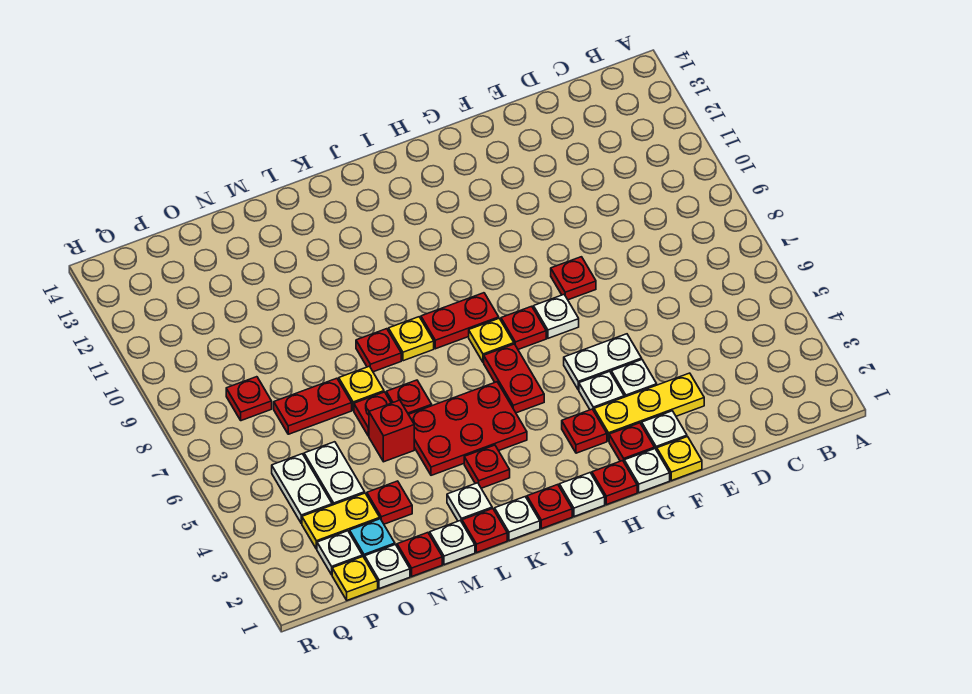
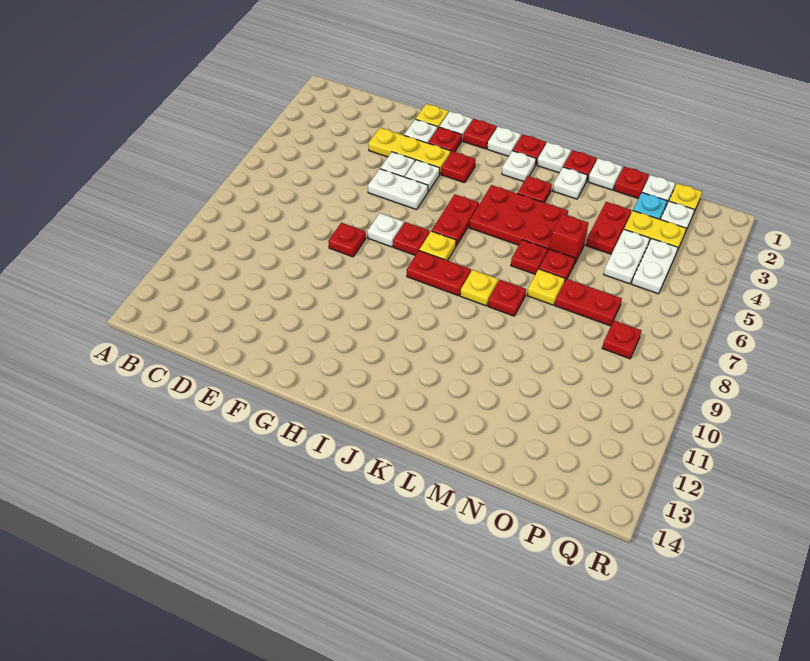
none -> white 1x1 plate [502,151,536,182]
red 1x1 plate [367,481,412,524] -> red 1x2 plate [586,202,631,254]

